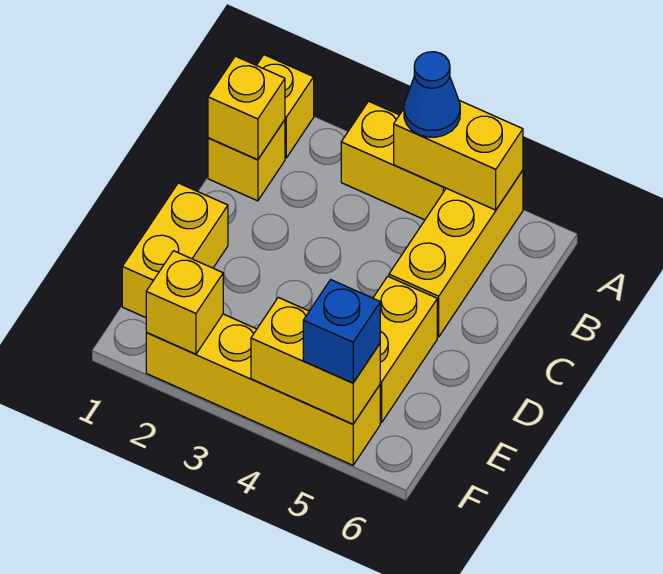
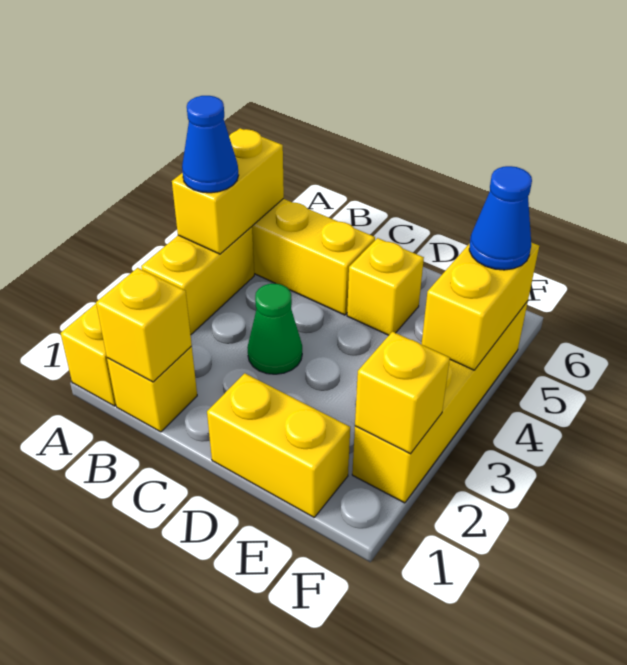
none -> green 1x1 cone [247,284,302,374]
yellow 1x2 brick [373,276,437,423] -> yellow 1x1 brick [347,238,424,335]
blue 1x1 brick [303,280,380,383] -> blue 1x1 cone [469,166,532,270]

